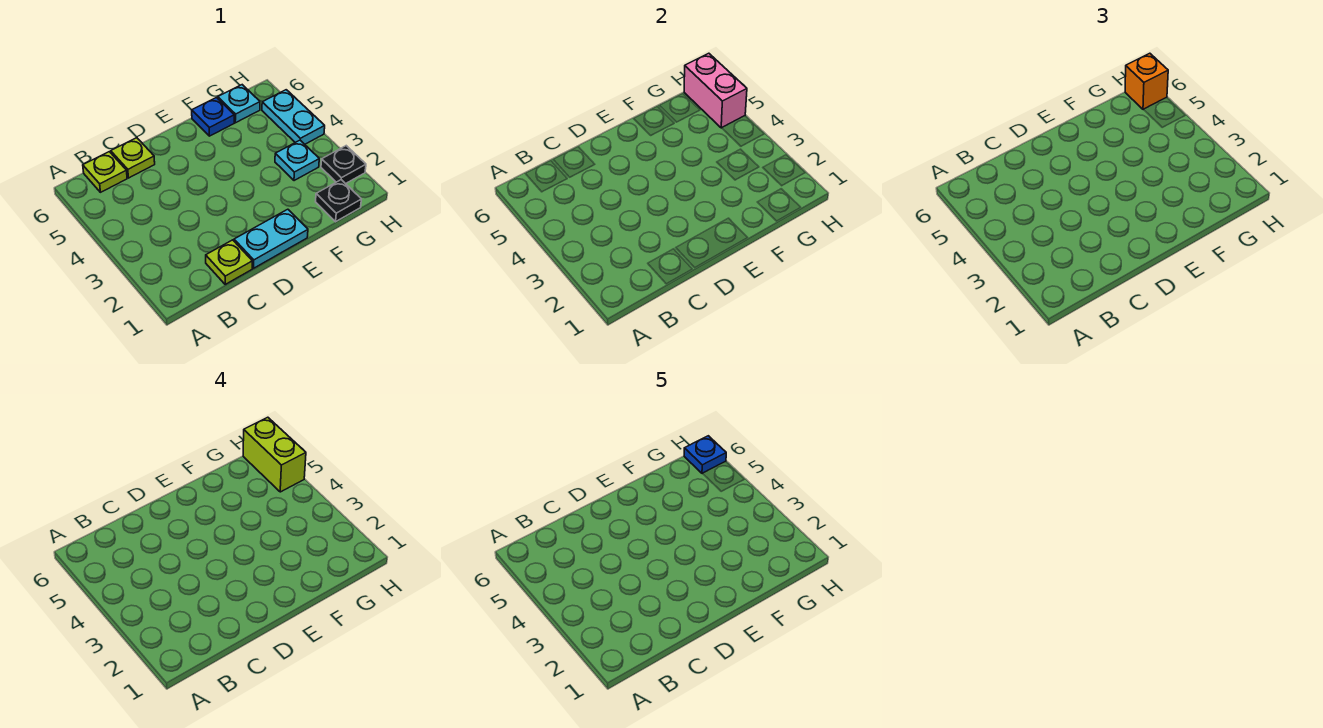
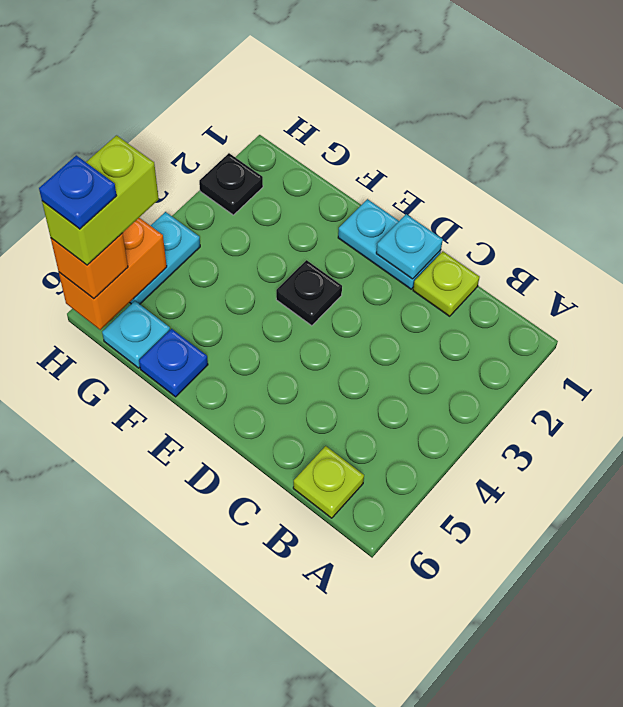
lime 1x1 plate [111,138,155,178] -> none
black 1x1 plate [316,180,361,222] -> black 1x1 plate moved to [276,260,342,326]
cyan 1x1 plate [275,140,319,181] -> cyan 1x1 plate moved to [376,214,443,279]
pink 1x2 brick [684,53,747,128] -> orange 1x2 brick [59,218,167,330]

